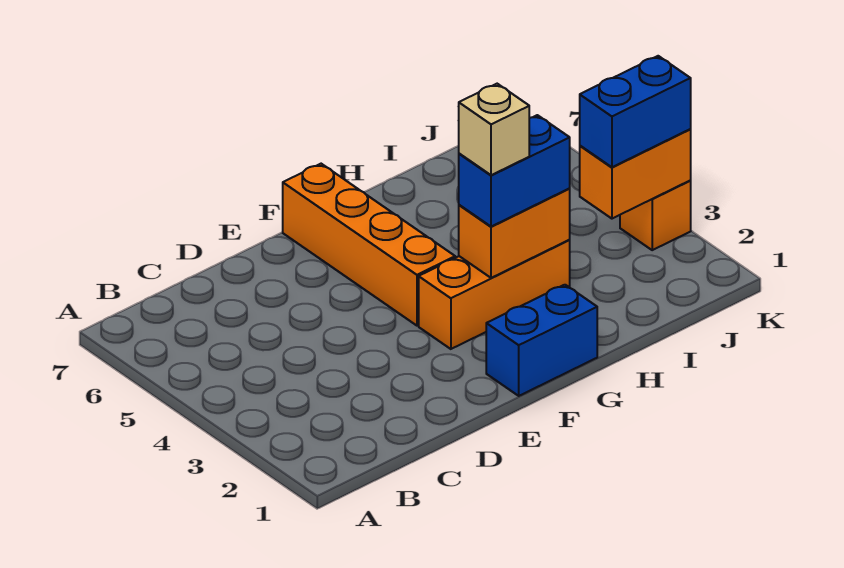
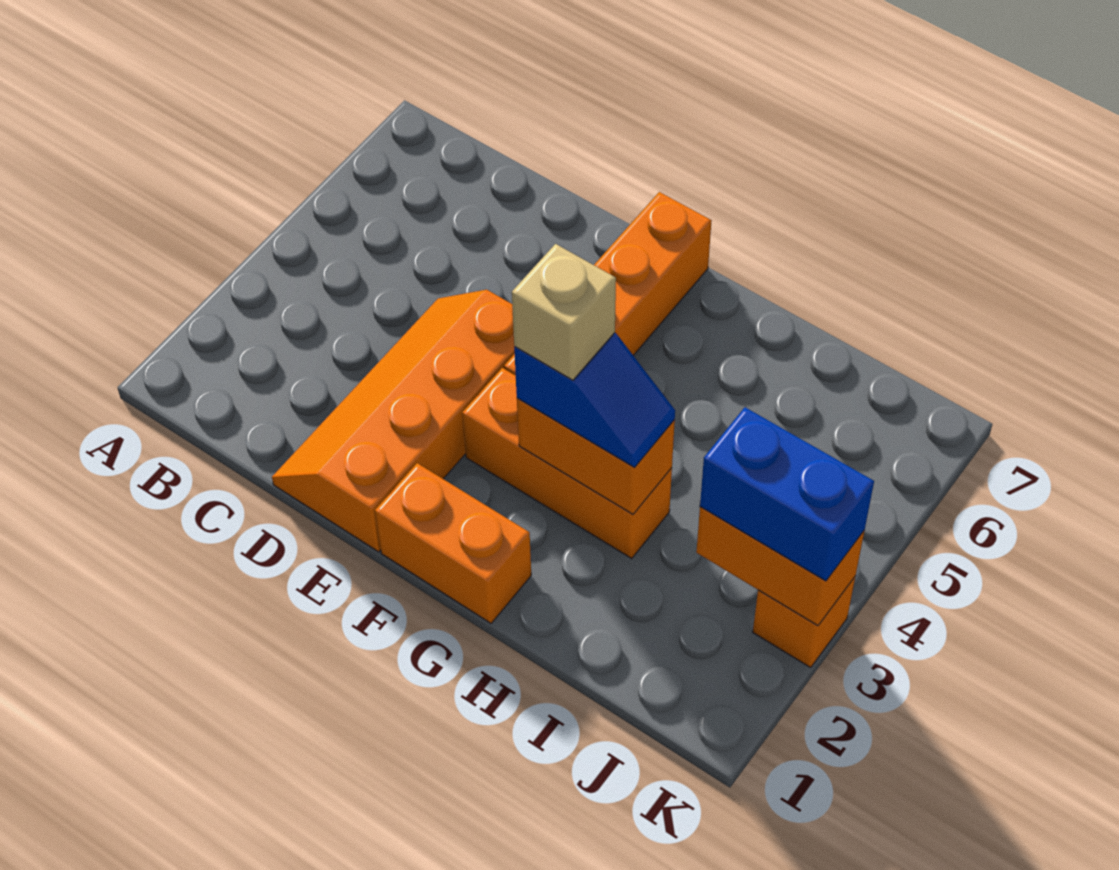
none -> orange 2x4 slope [272,290,515,552]
blue 1x2 brick [486,285,597,396] -> orange 1x2 brick [375,463,531,623]
blue 1x2 brick [459,115,570,227] -> blue 1x2 slope [514,333,675,467]

